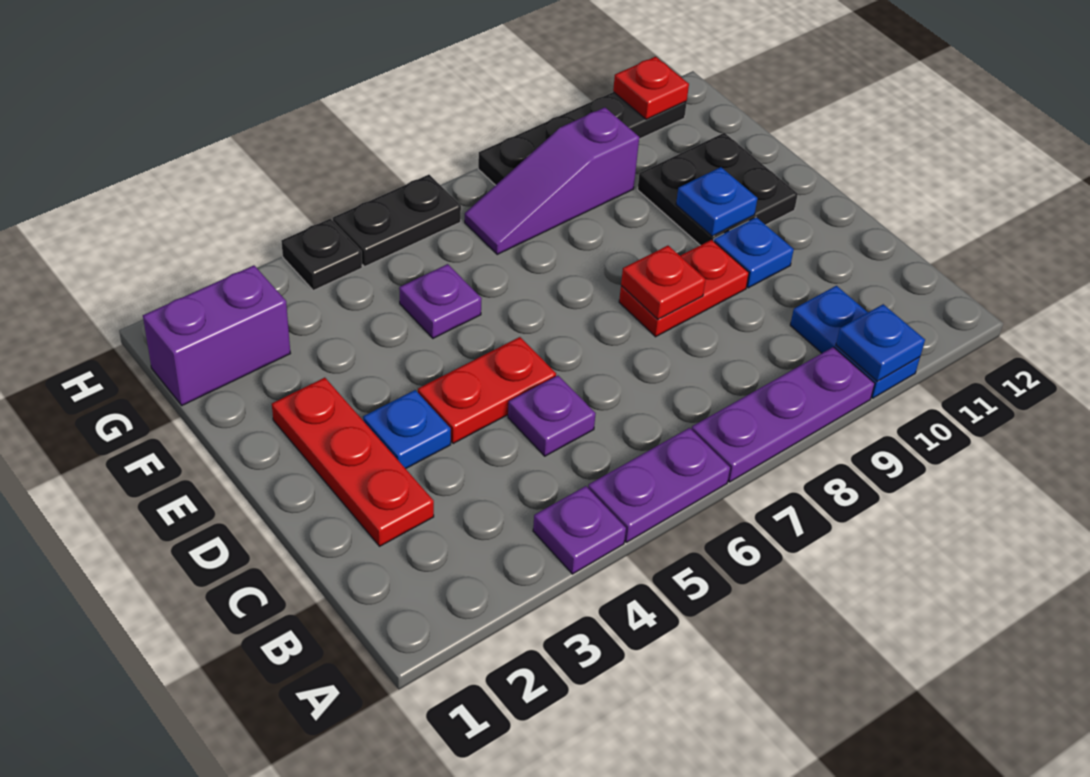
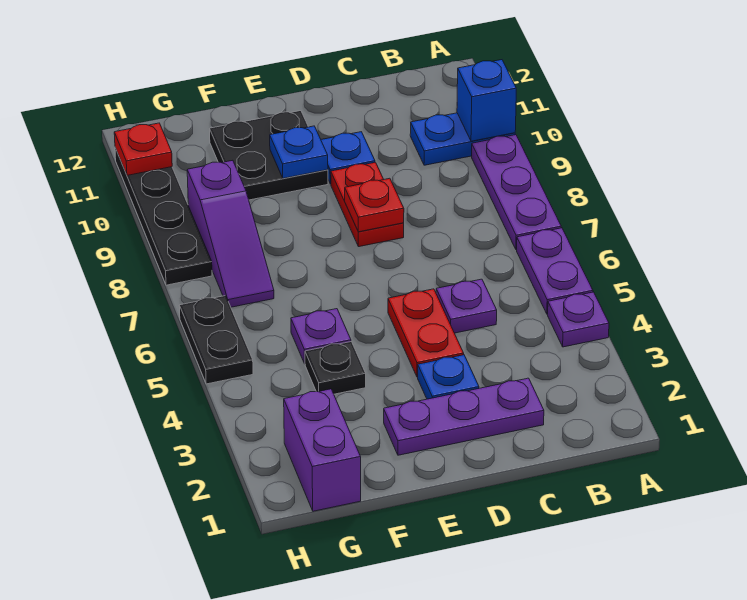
blue 1x1 plate [836,304,925,381] -> blue 1x1 brick [457,60,516,141]
red 1x3 plate [272,378,434,546] -> purple 1x3 plate [384,378,544,455]
black 1x1 plate [281,219,362,290] -> black 1x1 plate moved to [305,342,366,394]

